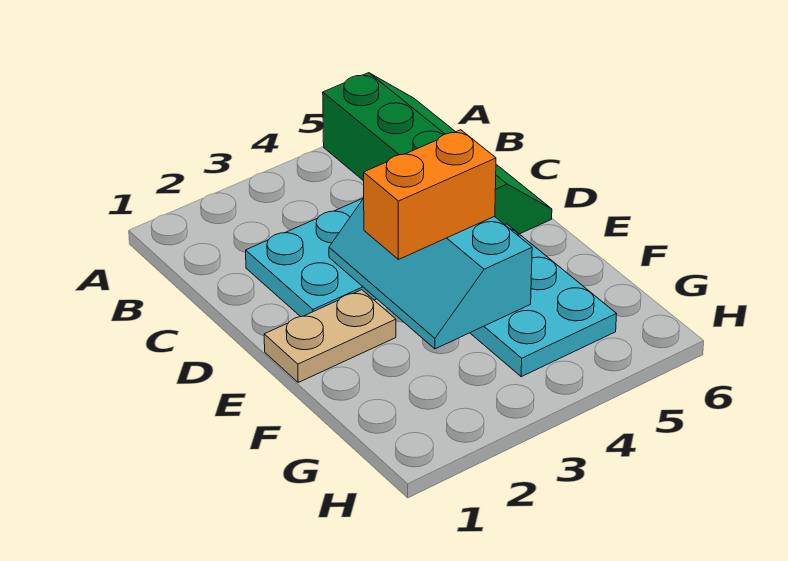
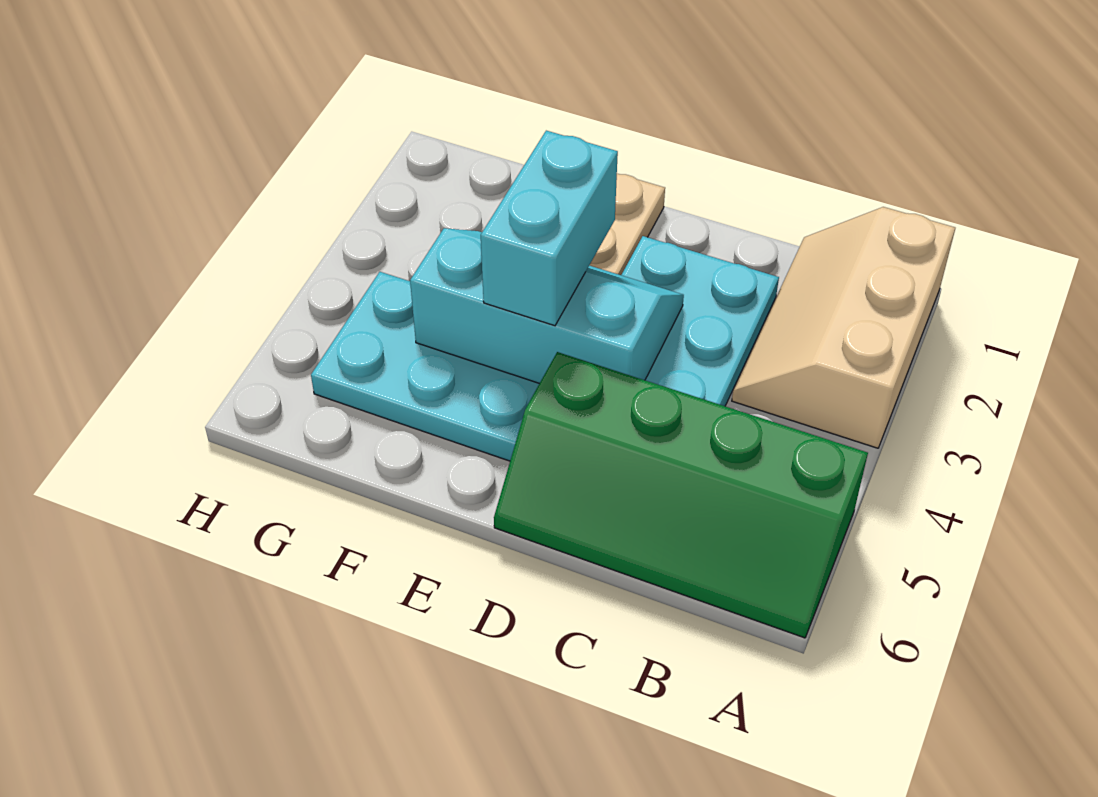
none -> tan 2x3 slope [732,207,955,448]
orange 1x2 brick [364,130,496,260] -> cyan 1x2 brick [481,131,618,326]

